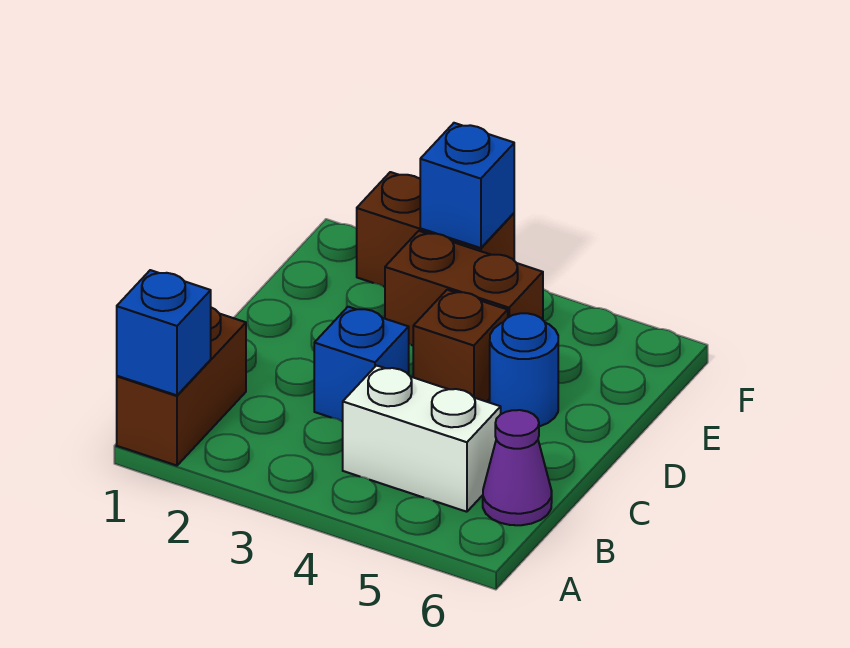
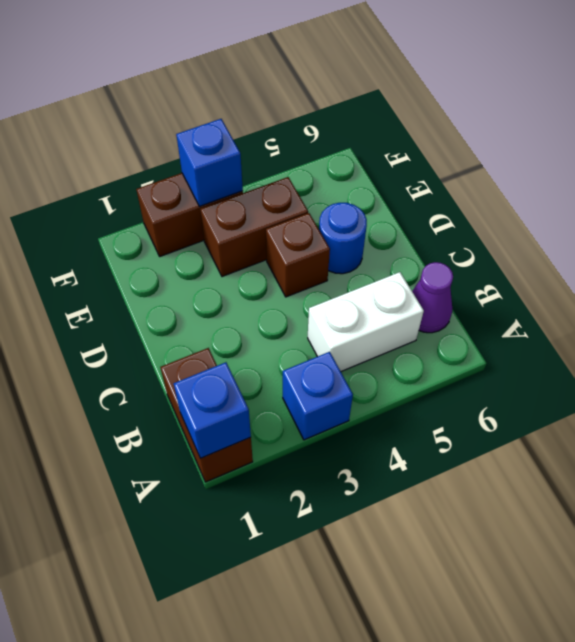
blue 1x1 brick [314,307,409,421] -> blue 1x1 brick moved to [283,352,353,440]

